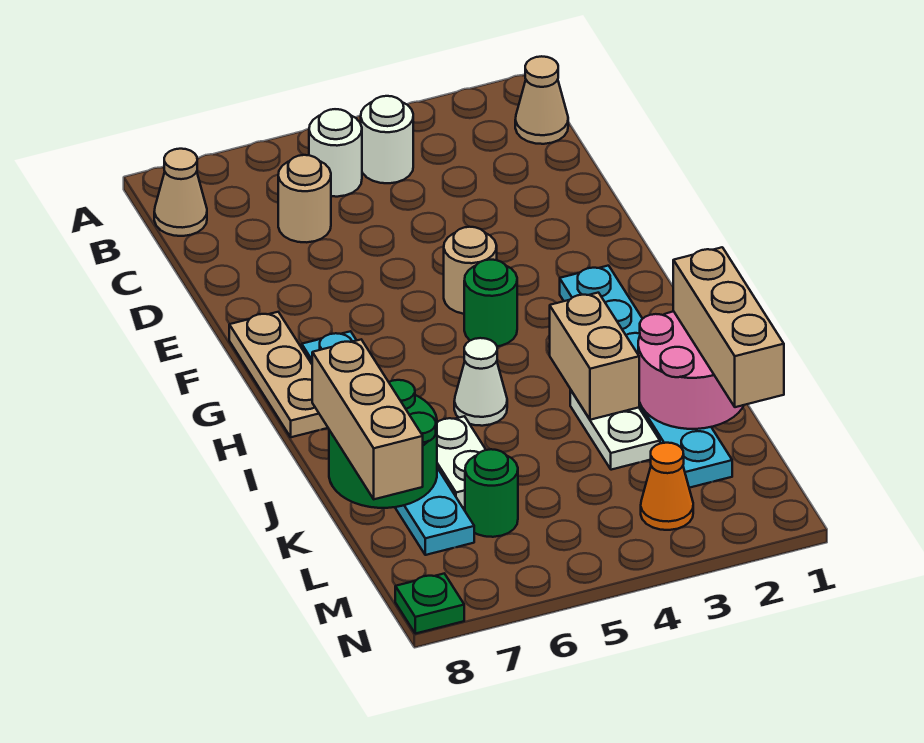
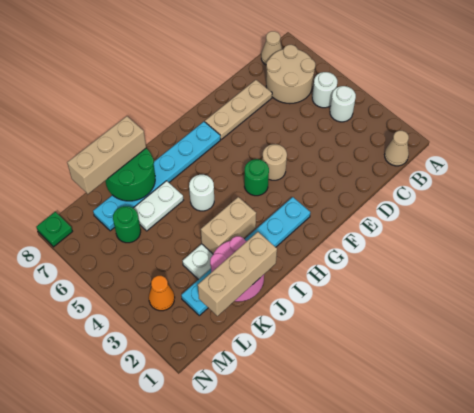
tan 1x1 round brick [278,155,331,242] -> tan 2x2 round brick [266,45,315,104]
tan 1x3 plate [229,312,328,437] -> tan 1x3 plate moved to [205,80,272,139]
white 1x1 cone [454,338,507,426] -> white 1x1 round brick [189,175,214,211]

